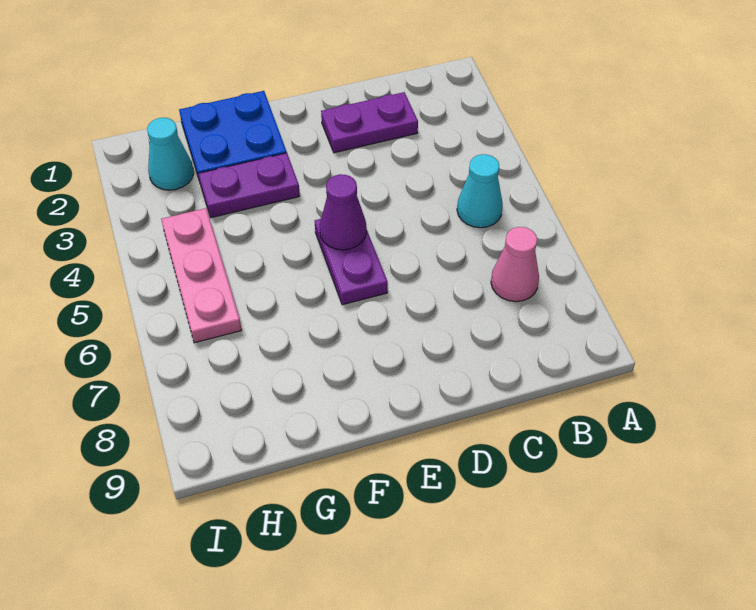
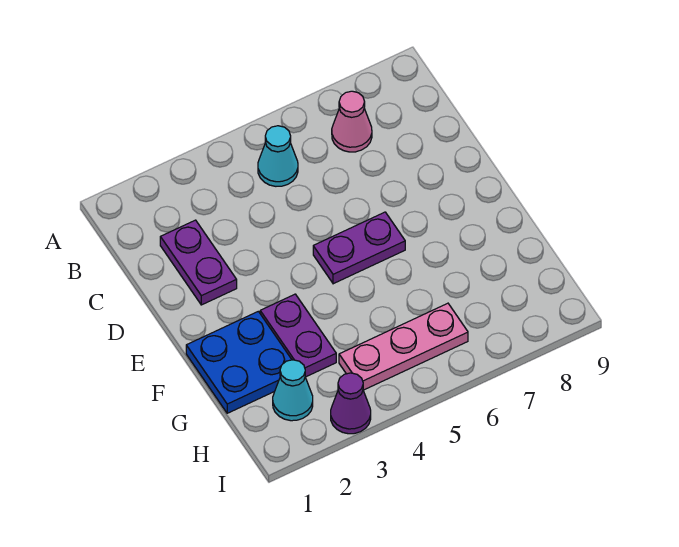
purple 1x1 cone [320,174,367,250] -> purple 1x1 cone moved to [331,373,371,434]

